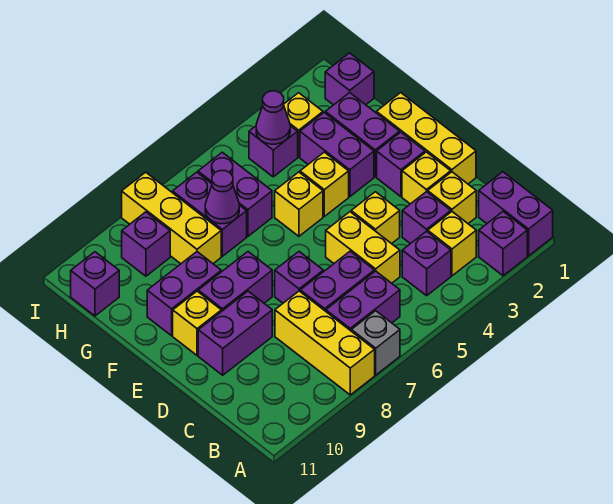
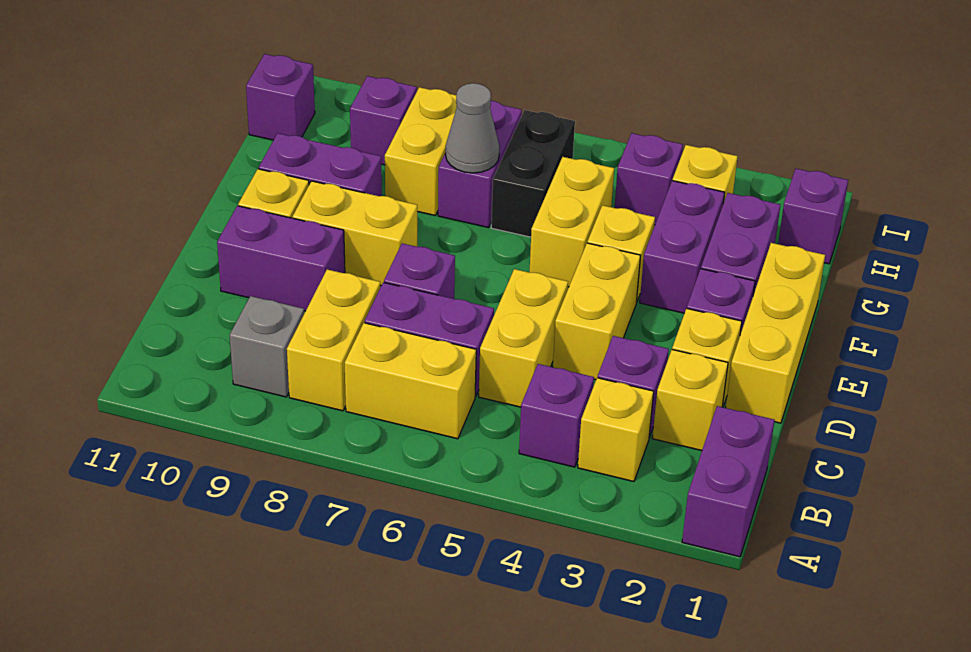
purple 1x1 brick [479,212,527,276] -> none
grey 1x1 brick [351,311,400,375] -> grey 1x1 brick moved to [230,296,304,397]
yellow 1x3 brick [275,291,375,395] -> yellow 1x2 brick [287,269,380,411]
purple 1x2 brick [326,271,400,331] -> yellow 1x2 brick [345,323,476,439]
yellow 1x1 brick [351,192,400,244] -> yellow 1x2 brick [553,243,641,380]
purple 1x2 brick [198,252,272,312] -> yellow 1x2 brick [293,181,417,286]
yellow 1x1 brick [275,172,323,236] -> yellow 1x2 brick [530,157,614,287]
purple 1x2 brick [198,152,272,236] -> black 1x2 brick [491,110,575,237]
purple 1x1 cone [205,171,239,224] -> grey 1x1 cone [445,83,499,173]
yellow 1x3 brick [122,172,221,264] -> yellow 1x2 brick [385,87,457,215]
purple 1x1 cone [256,91,290,144] -> none

